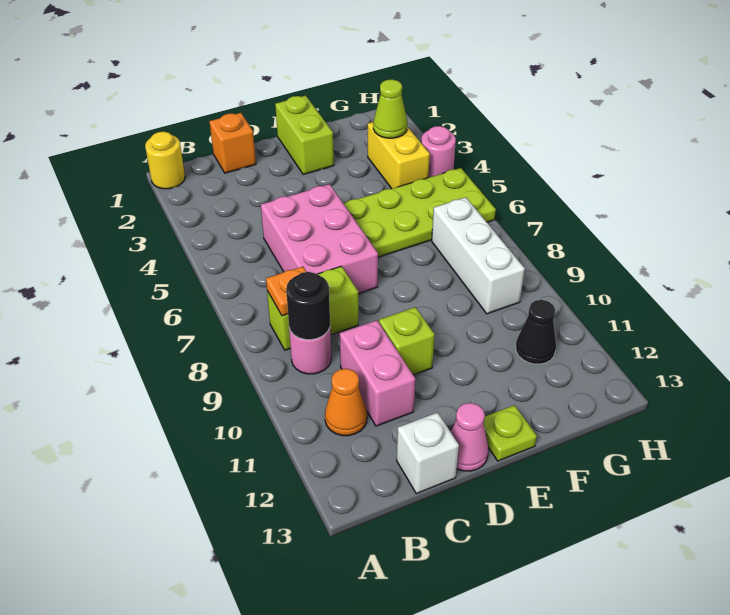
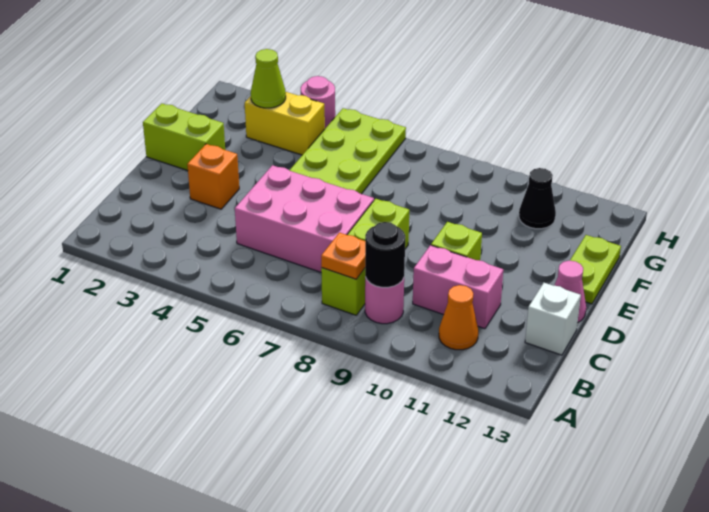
yellow 1x1 round brick [145,132,185,189] -> none
lime 1x2 brick [267,266,358,350] -> lime 1x3 brick [321,199,409,315]
orange 1x1 brick [209,113,256,173] -> orange 1x1 brick moved to [187,144,239,209]
lime 1x1 plate [483,405,537,461] -> lime 1x2 plate [570,235,621,304]
white 1x3 brick [432,197,525,314] -> none

